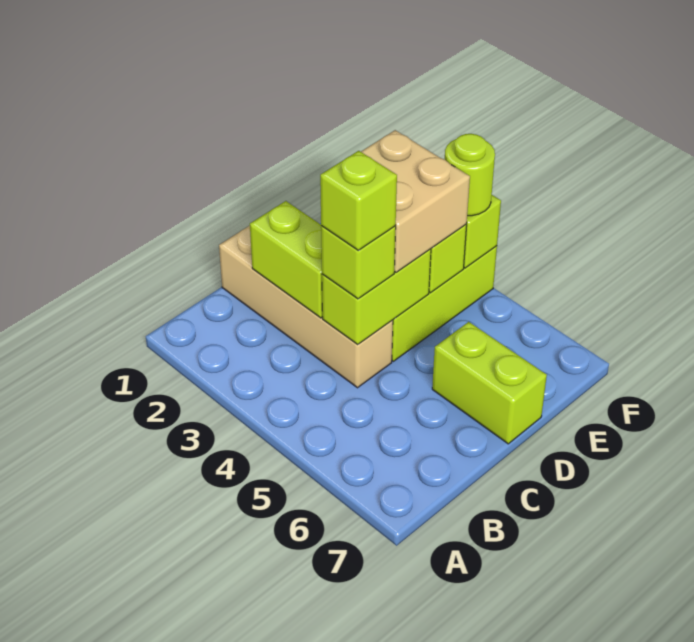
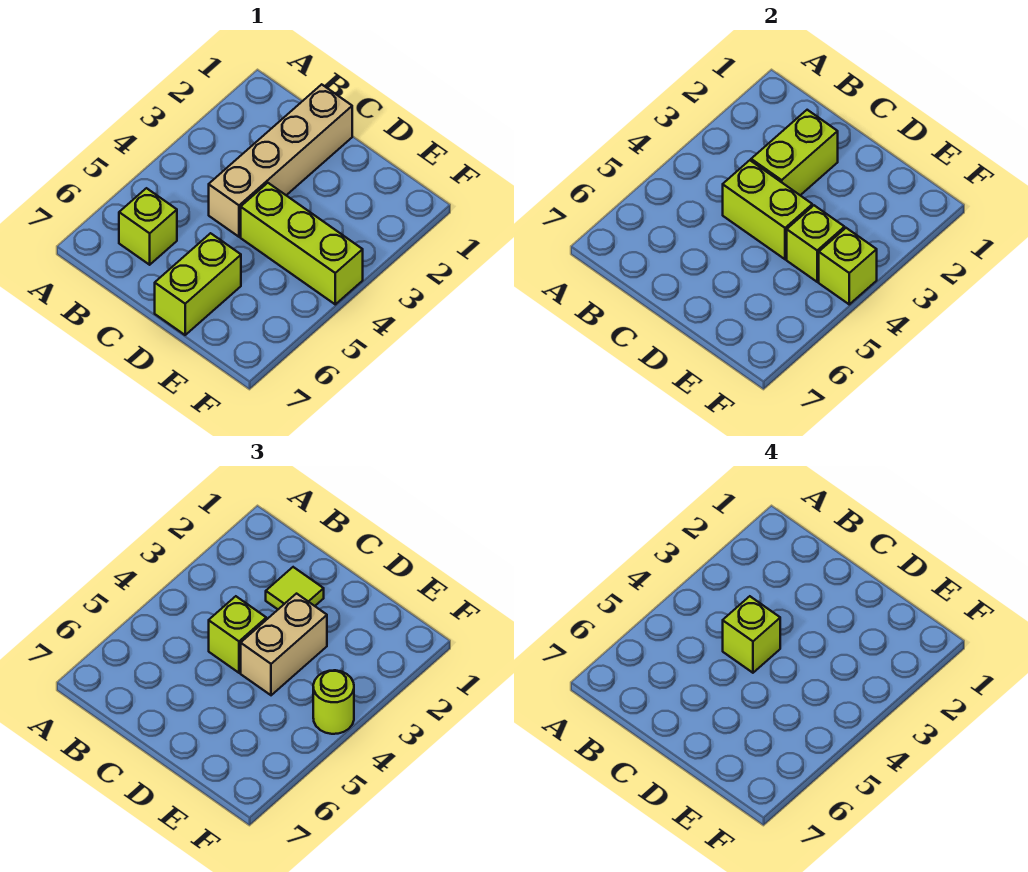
none -> lime 1x1 brick [119,188,177,265]
none -> lime 1x1 tile [266,567,324,609]
tan 2x2 brick [361,130,470,272] -> tan 1x2 brick [241,594,327,695]

